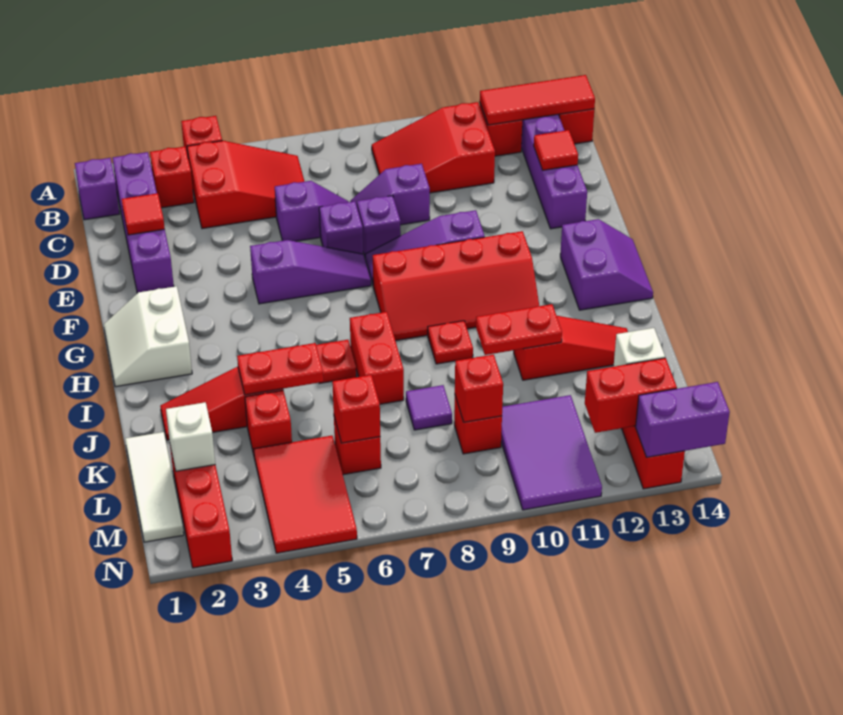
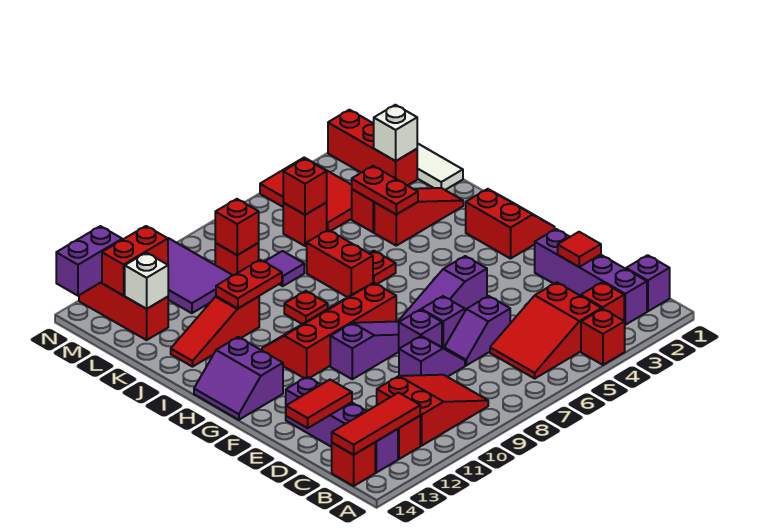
red 1x1 tile [534,130,578,170] -> red 1x2 tile [286,380,352,428]
white 2x2 slope [104,286,192,387] -> red 2x2 slope [466,189,555,259]
red 1x2 plate [237,343,323,395] -> red 1x2 plate turned to [352,166,418,214]

